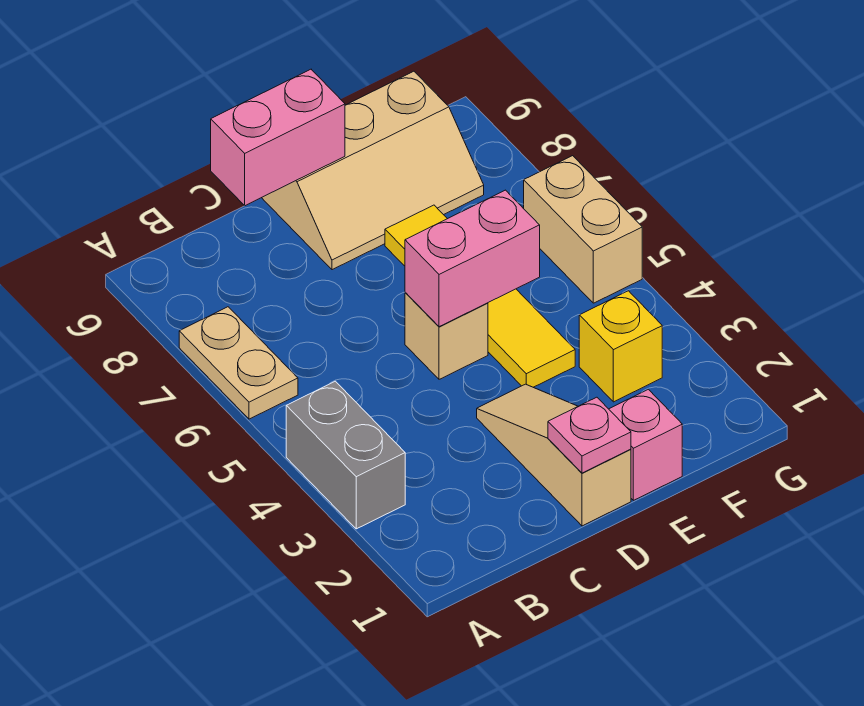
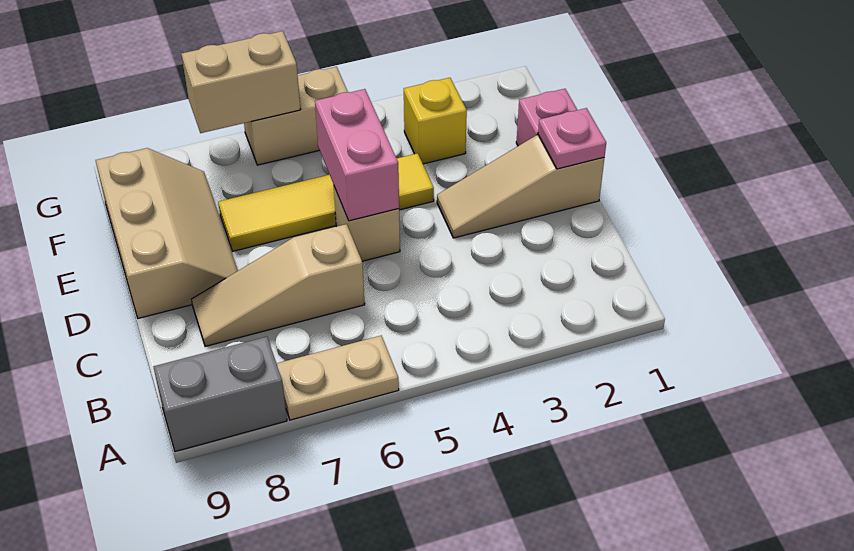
grey 1x2 brick [286,381,405,529] -> grey 1x2 brick moved to [154,337,287,452]
none -> tan 1x3 slope [191,224,365,346]
pink 1x2 brick [211,69,345,206] -> none
none -> tan 1x2 brick [182,31,301,133]

